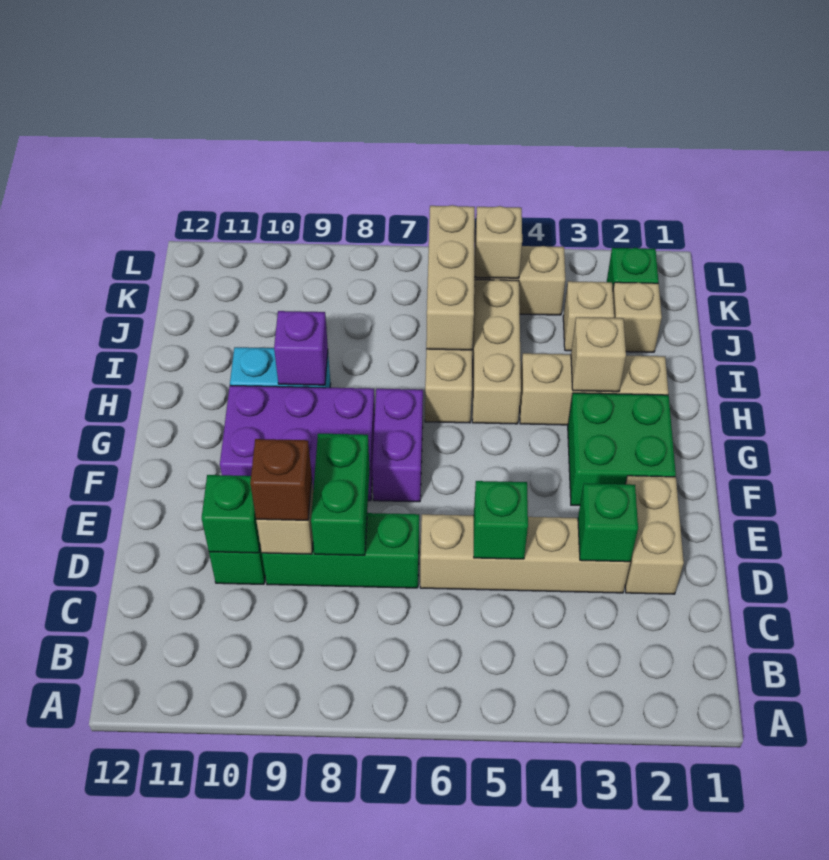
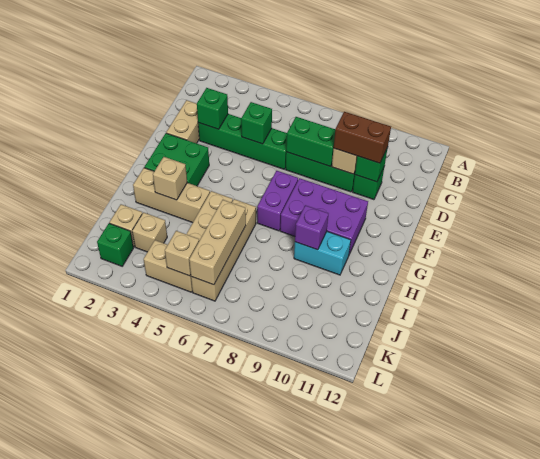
tan 1x4 brick [420,514,630,593] -> green 1x4 brick [198,114,287,169]
green 1x2 brick [311,434,370,555] -> green 1x2 brick turned to [286,117,335,167]
brown 1x1 brick [250,439,312,520] -> brown 1x2 brick [334,112,391,163]

